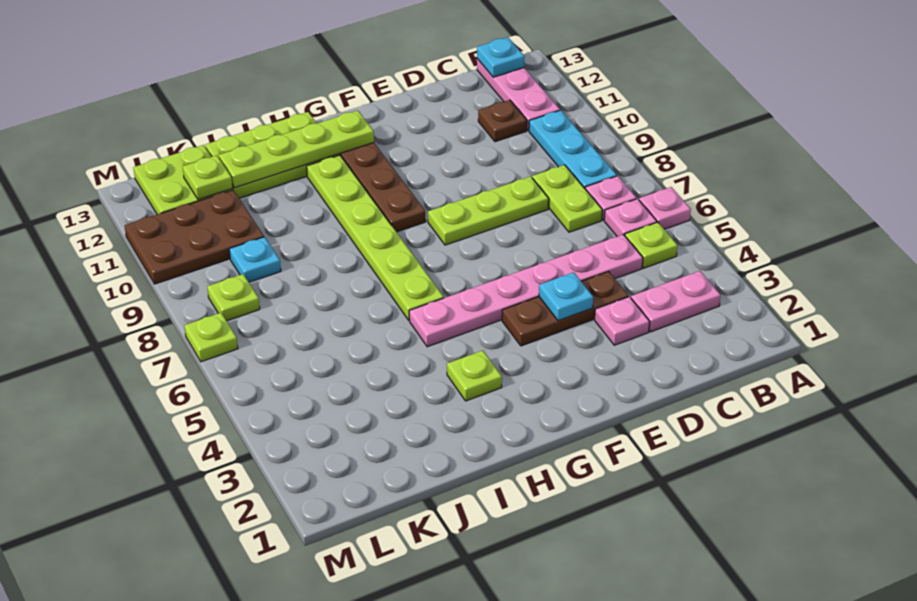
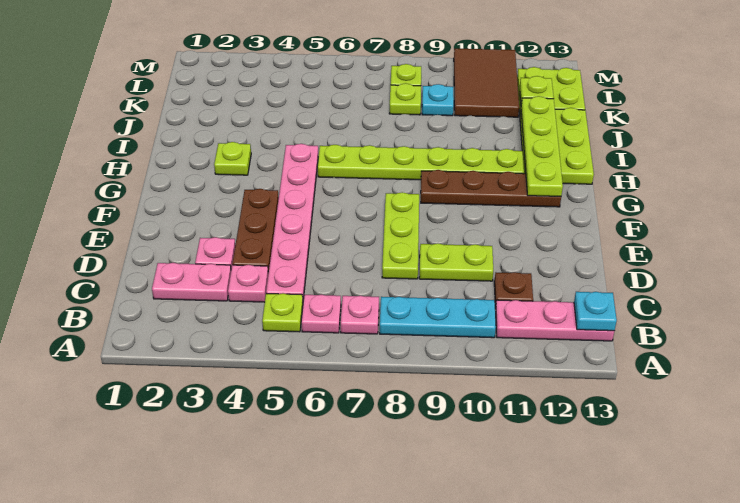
pink 1x1 plate [639,187,691,229] -> pink 1x1 plate moved to [228,265,268,302]
pink 1x2 plate [631,271,721,332] -> pink 1x2 plate turned to [152,263,231,301]
lime 1x2 plate [532,165,602,232] -> lime 1x2 plate moved to [419,243,493,281]
cyan 1x1 plate [539,272,593,321] -> none
brown 2x3 plate [125,190,264,284] -> brown 2x3 tile [454,49,519,117]
lime 1x1 plate [184,313,238,362] -> lime 1x1 plate moved to [389,83,421,115]

